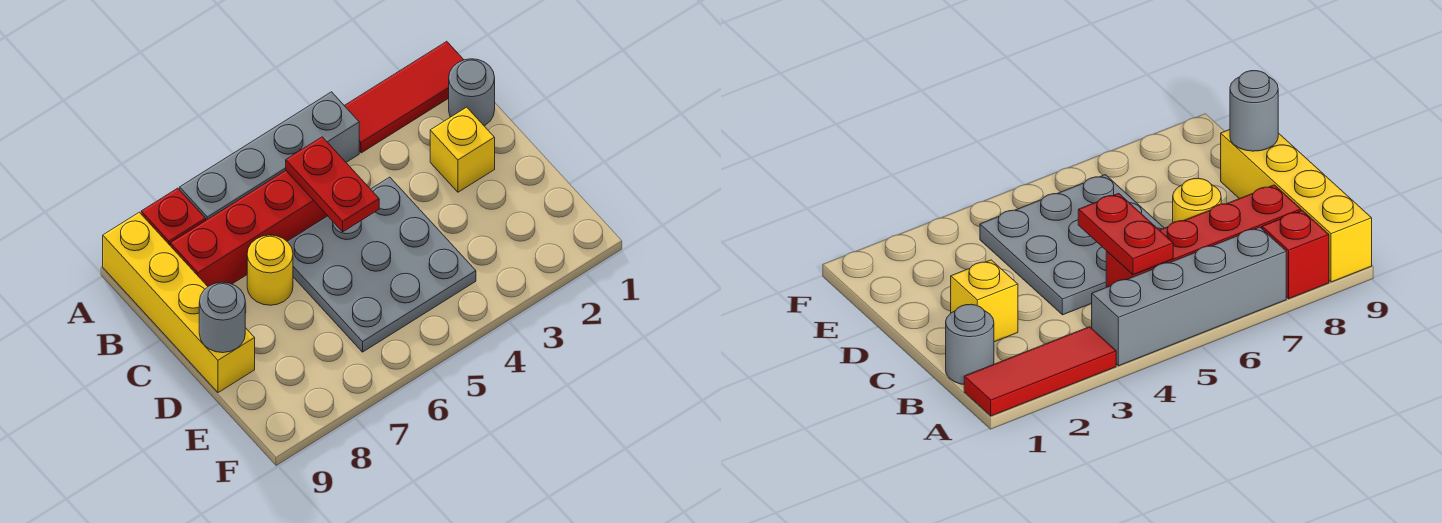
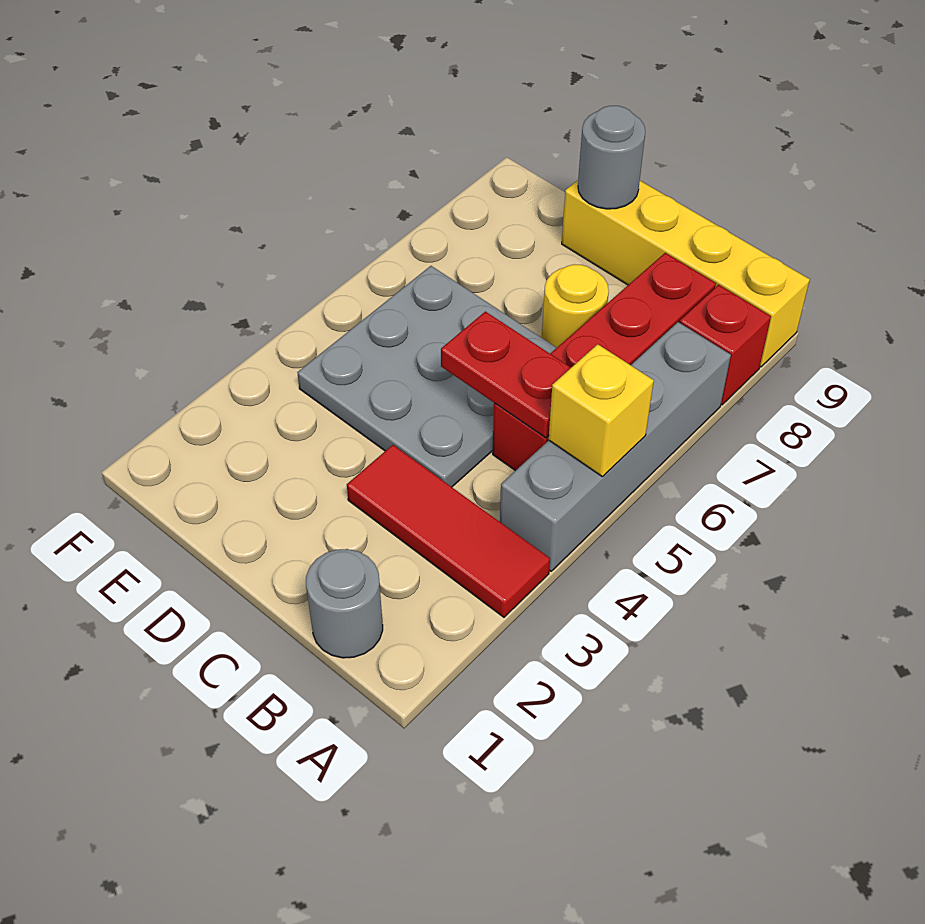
red 1x3 tile [344,41,464,153] -> red 1x3 tile turned to [347,445,550,617]
yellow 1x1 brick [430,107,495,192] -> yellow 1x1 brick moved to [549,344,654,477]

